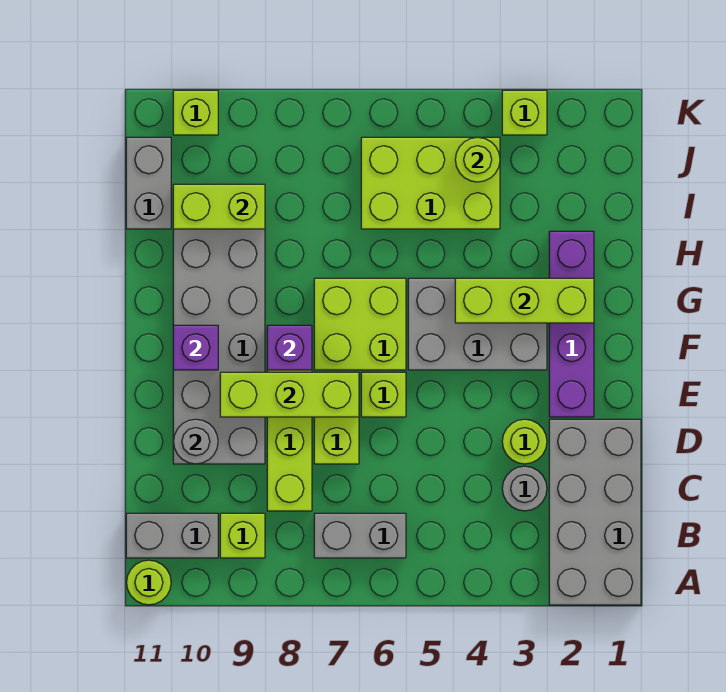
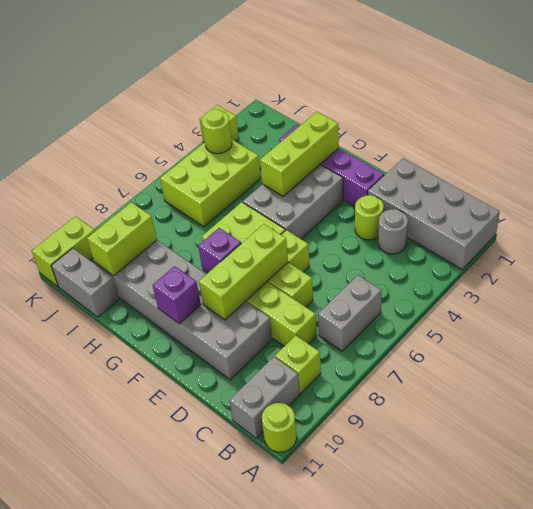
grey 1x1 round brick [173,419,218,464] -> none
lime 1x1 brick [173,90,218,135] -> lime 1x2 brick [32,216,95,287]

